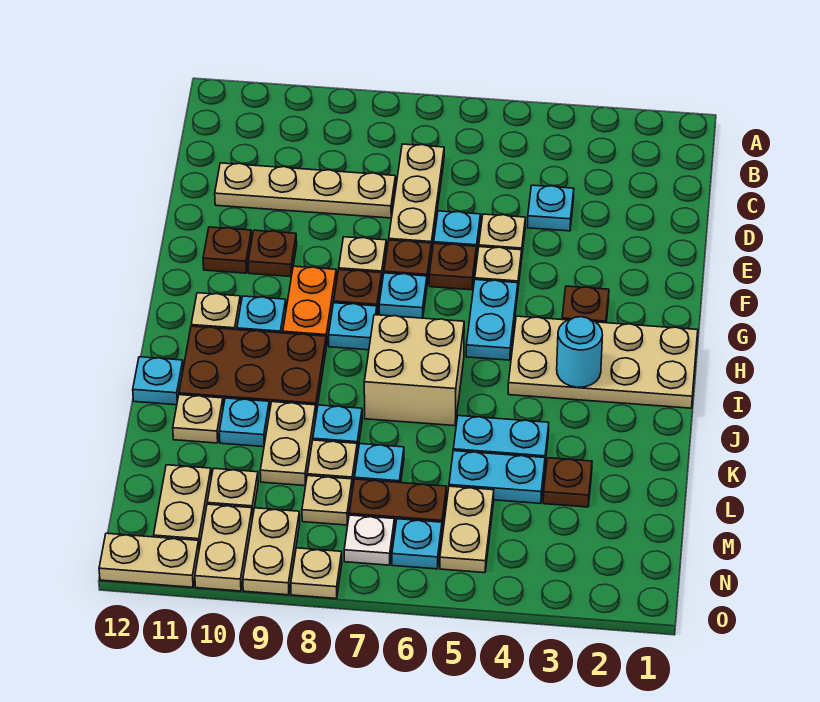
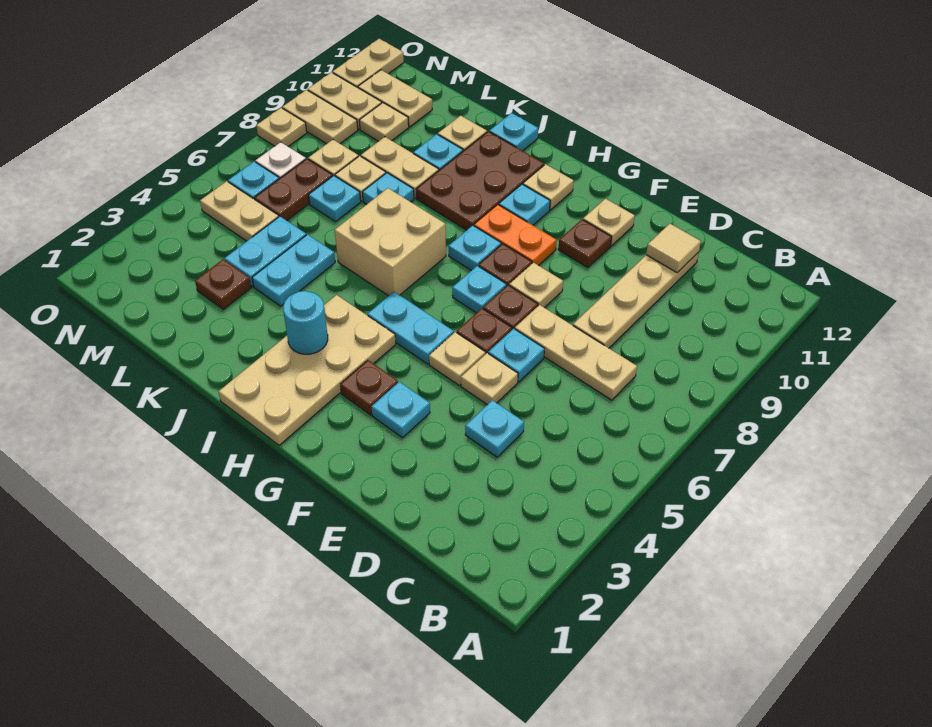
none -> tan 1x1 tile [646,224,701,273]
none -> cyan 1x1 plate [372,382,430,438]
brown 1x1 plate [203,227,252,273] -> tan 1x1 plate [583,199,635,246]

